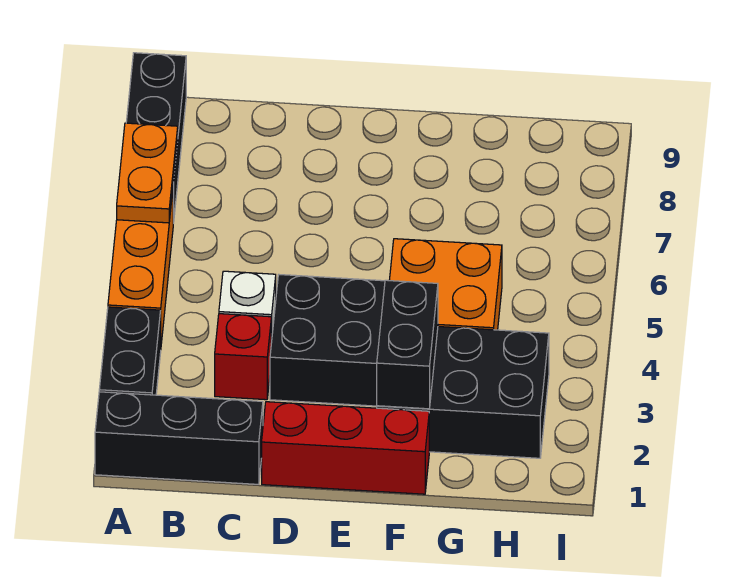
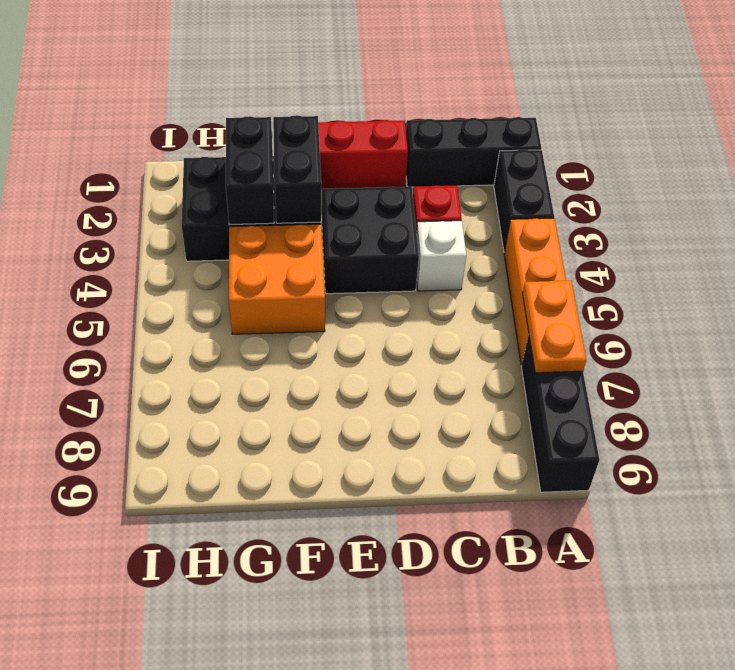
none -> black 1x2 brick [226,116,274,225]

